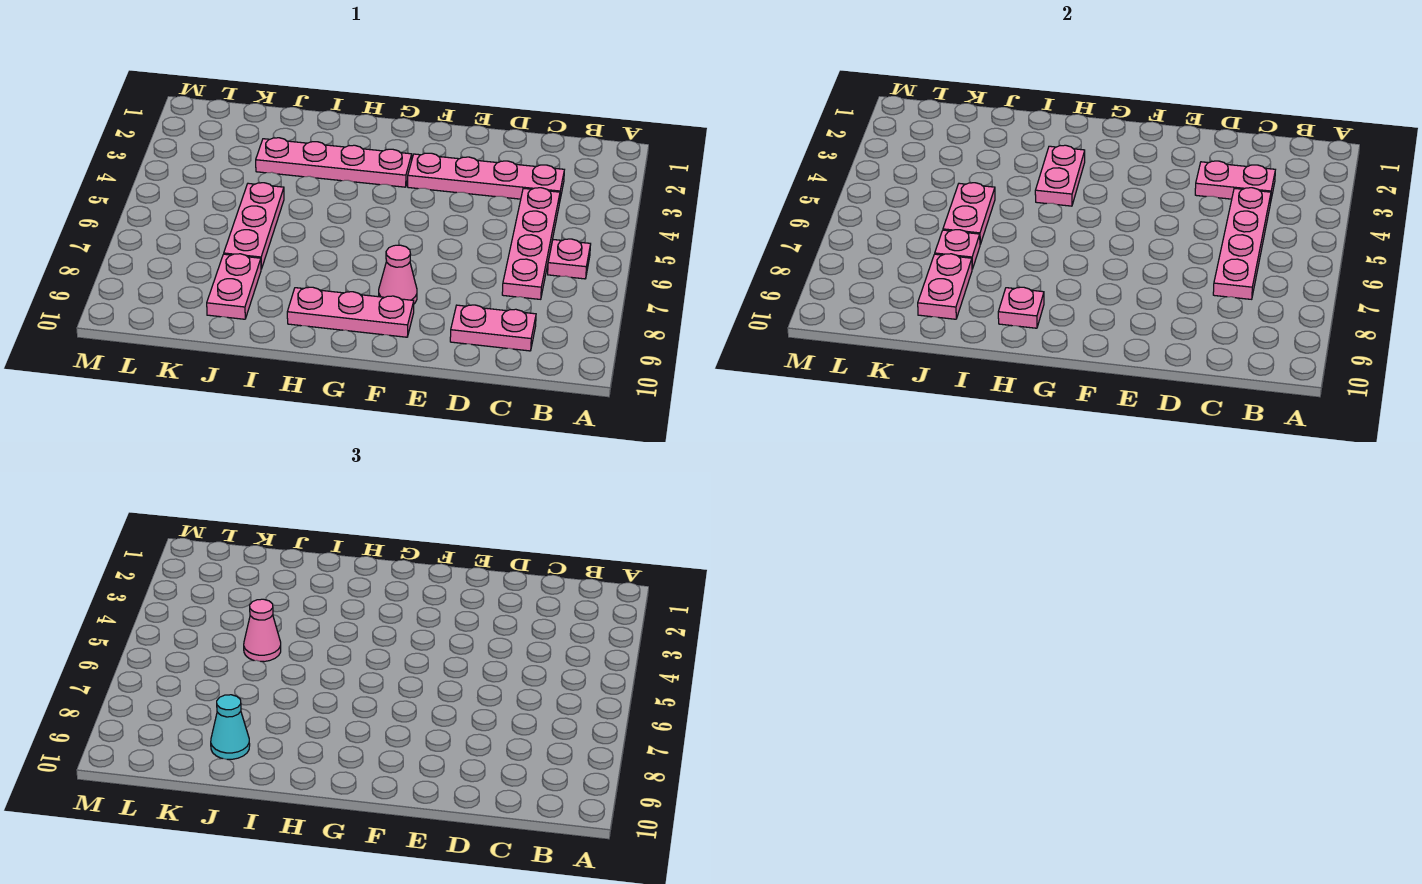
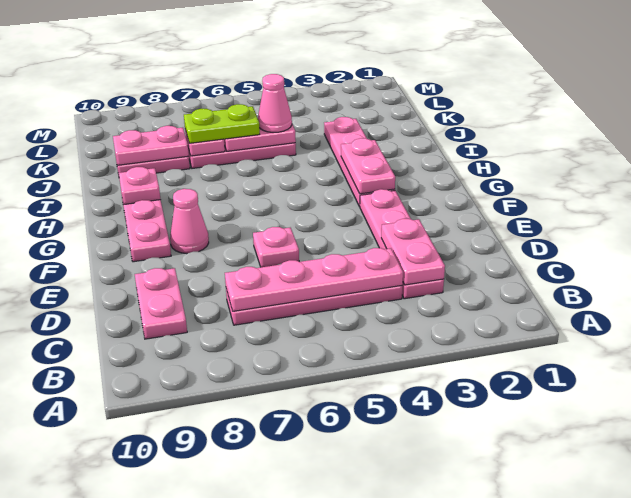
pink 1x1 plate [548,239,591,279] -> pink 1x1 plate moved to [253,227,299,267]
pink 1x2 plate [1035,145,1085,206] -> pink 1x2 plate turned to [341,138,395,194]
none -> lime 1x2 plate [184,104,260,143]
cyan 1x1 cone [211,695,250,759] -> none

